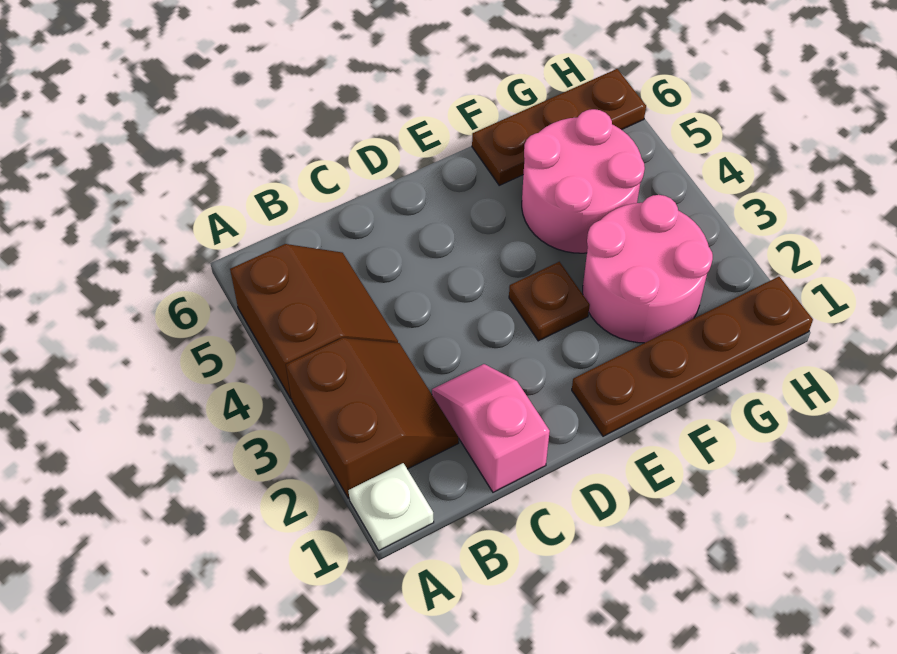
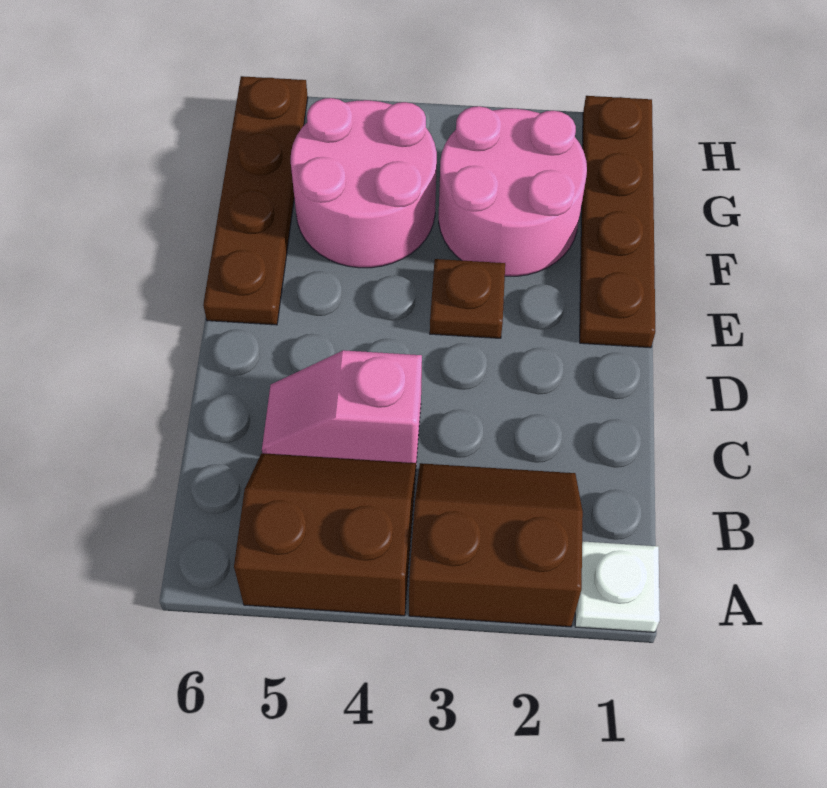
pink 1x2 slope [432,364,550,492] -> pink 1x2 slope moved to [262,350,422,463]
brown 1x3 plate [472,69,646,185] -> brown 1x4 plate [203,76,308,325]

